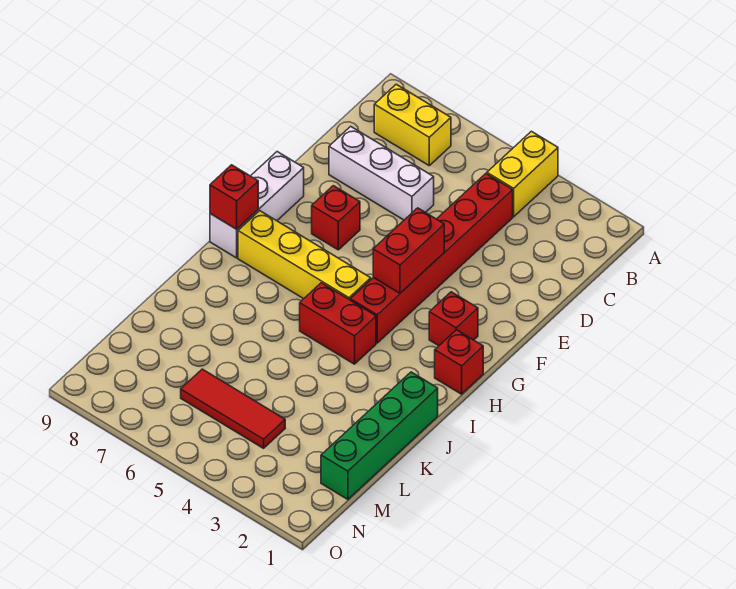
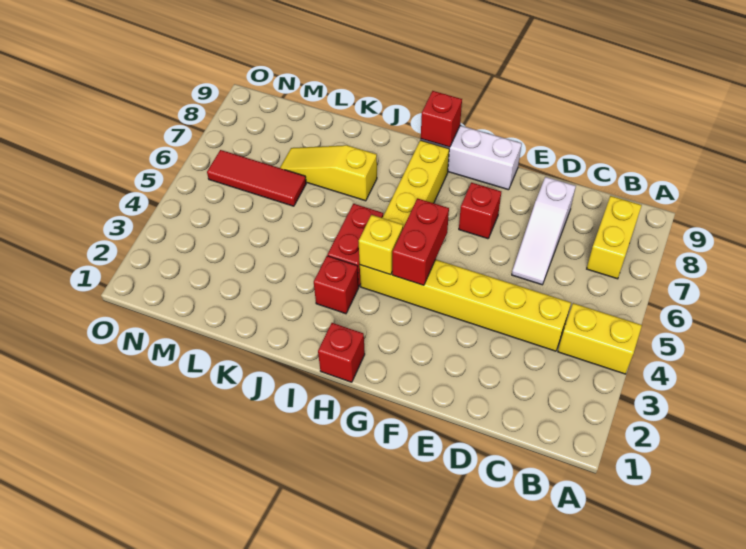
red 1x6 brick [350,174,513,343] -> yellow 1x6 brick [360,260,571,351]
white 1x3 brick [329,126,434,220] -> white 1x3 slope [512,177,576,285]
red 1x2 brick [373,208,444,293] -> red 1x2 brick turned to [392,198,449,285]
red 1x1 brick [429,292,478,346] -> red 1x1 brick moved to [314,256,359,314]
none -> yellow 1x1 brick [359,215,403,275]
green 1x4 brick [321,372,438,499] -> none
none -> yellow 1x3 slope [280,145,377,201]
red 1x3 tile [181,369,285,448] -> red 1x3 tile turned to [207,150,306,206]

